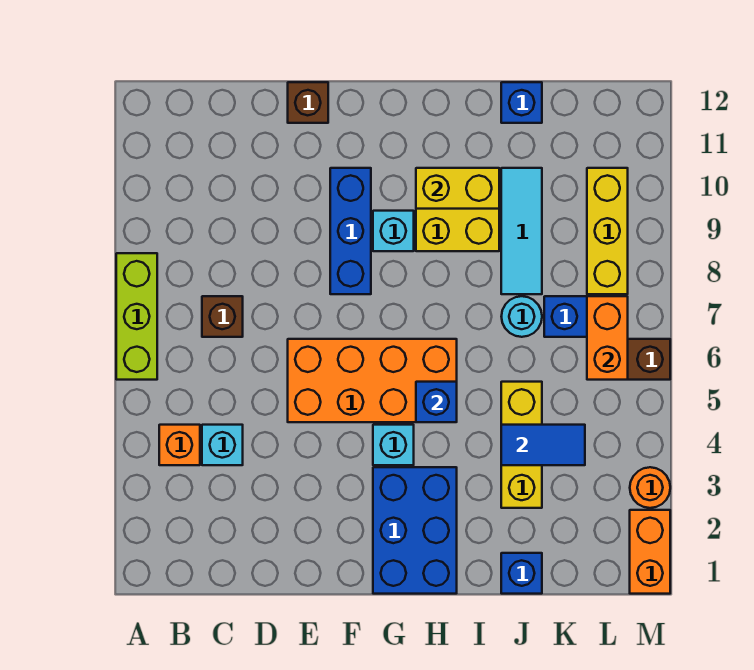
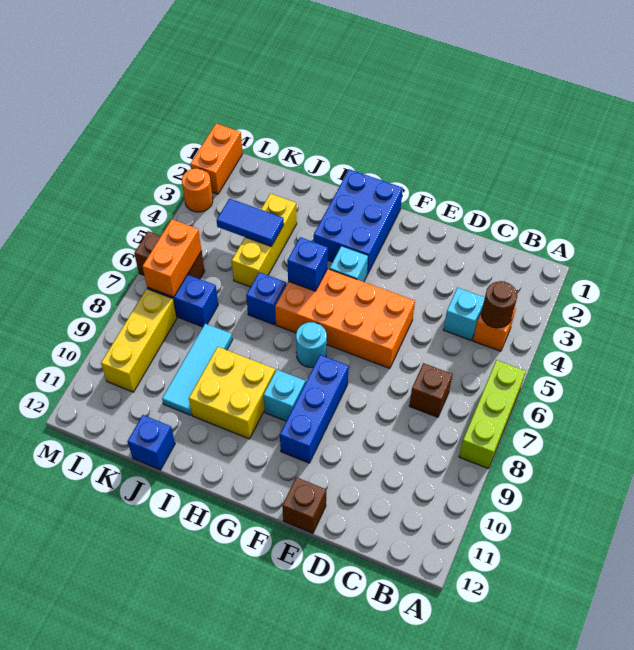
none -> brown 1x1 round brick [481,281,517,328]
yellow 1x2 brick [416,168,499,209] -> none
blue 1x1 brick [501,553,542,594] -> blue 1x1 brick moved to [246,272,286,325]
cyan 1x1 round brick [501,296,542,337] -> cyan 1x1 round brick moved to [296,322,327,367]

